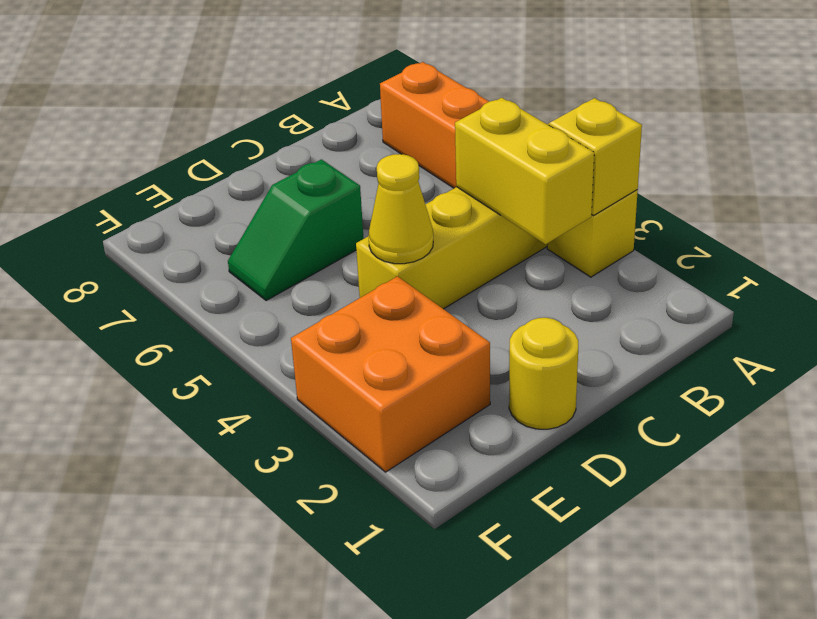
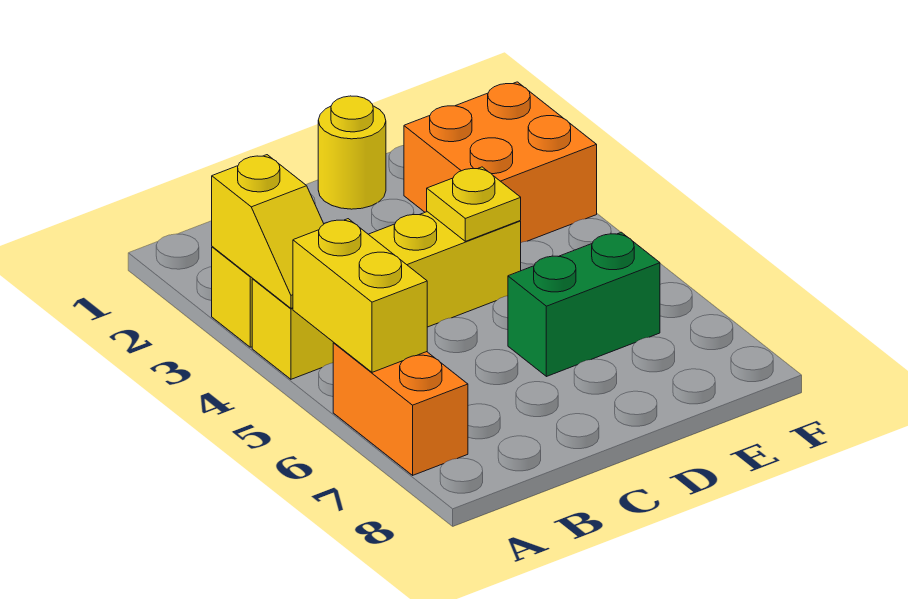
yellow 1x2 brick [455,98,594,244] -> yellow 1x2 brick moved to [293,219,427,372]
yellow 1x1 cone [368,154,433,264] -> yellow 1x1 plate [427,167,521,241]
green 1x2 slope [228,159,364,301] -> green 1x2 brick [508,232,660,377]

